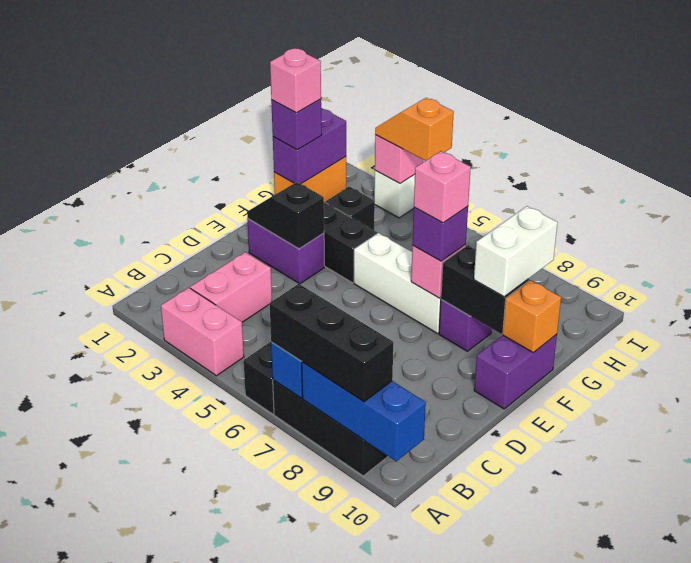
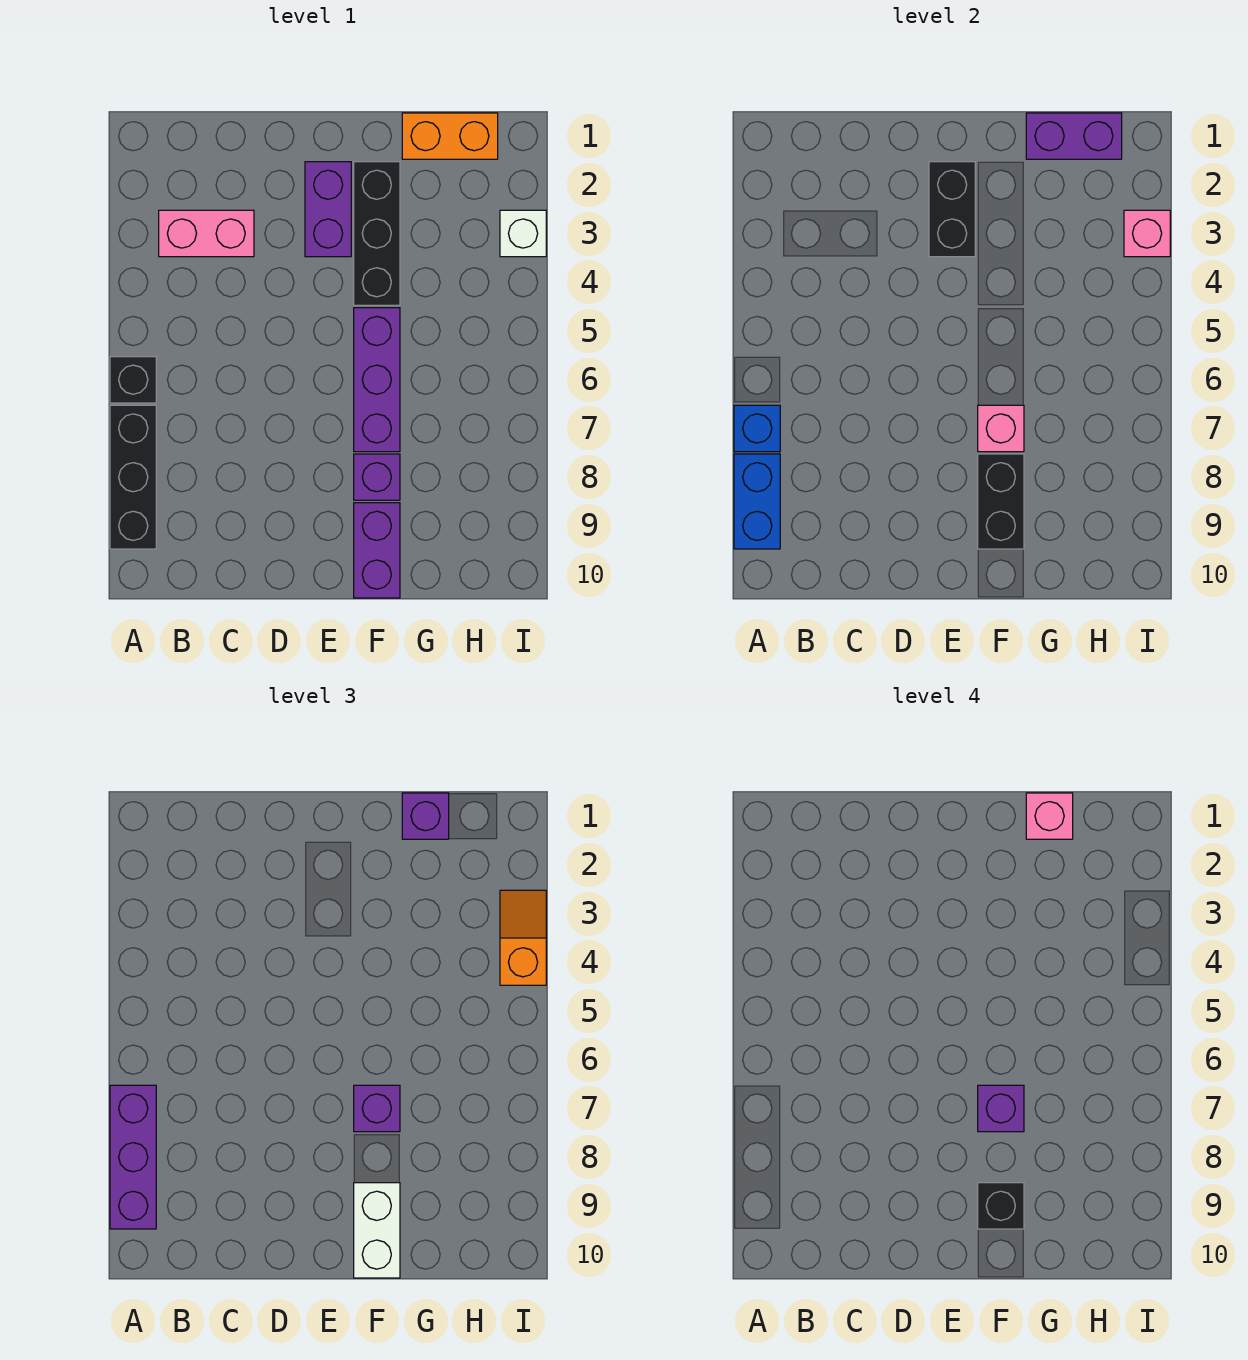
pink 1x2 brick [161,288,244,376] -> none
black 1x3 brick [270,284,393,402] -> purple 1x3 brick [110,1085,156,1229]
blue 1x3 brick [302,362,426,461] -> blue 1x2 brick [734,454,780,549]
black 1x2 slope [247,182,324,249] -> black 1x2 brick [929,162,975,257]
purple 1x2 brick [474,334,557,409] -> purple 1x2 brick turned to [354,503,400,598]
white 1x3 brick [354,233,441,333] -> purple 1x3 brick [354,308,400,452]
pink 1x1 brick [414,151,471,223] -> purple 1x1 brick [978,1085,1024,1132]
white 1x2 brick [474,206,558,297] -> white 1x2 brick turned to [354,1183,400,1278]
orange 1x1 brick [503,280,561,353] -> none
black 1x1 brick [325,187,375,230] -> black 1x1 brick moved to [978,1183,1024,1229]

